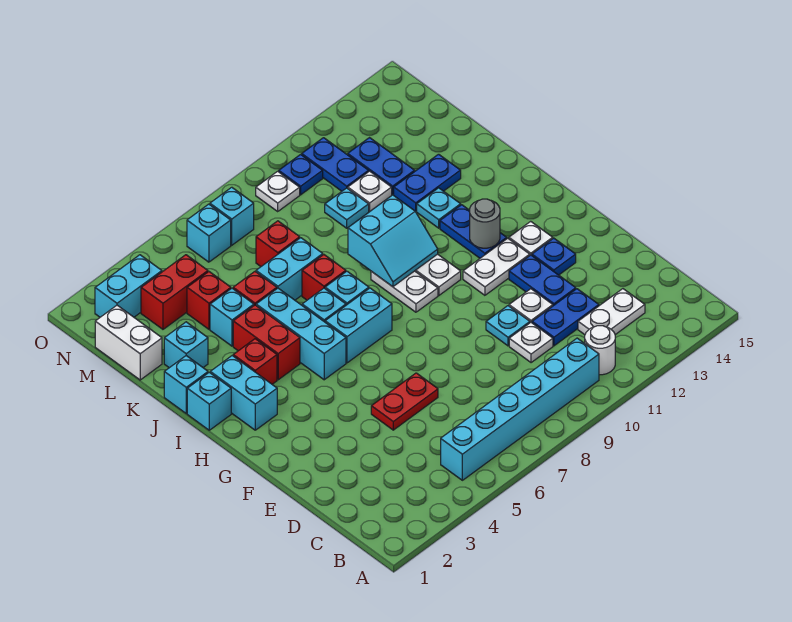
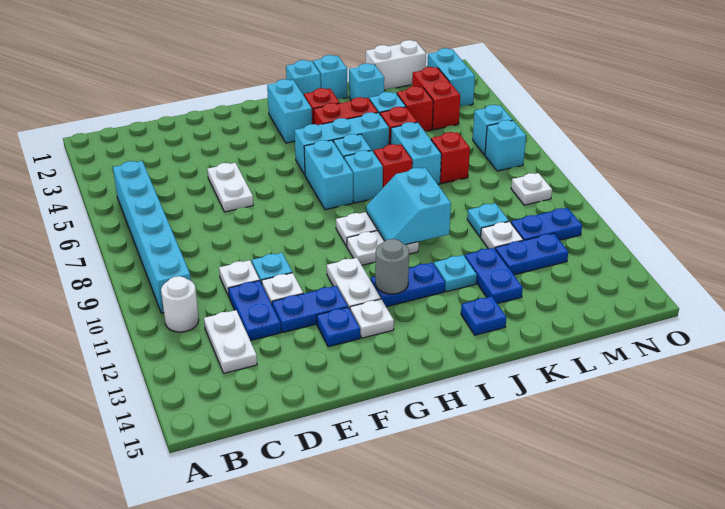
red 1x2 plate [371,373,438,430] -> white 1x2 plate [207,163,253,212]
cyan 1x2 brick [210,356,277,430] -> cyan 1x2 brick turned to [267,79,312,143]
blue 1x1 plate [279,155,323,195] -> blue 1x1 plate moved to [461,296,506,335]

